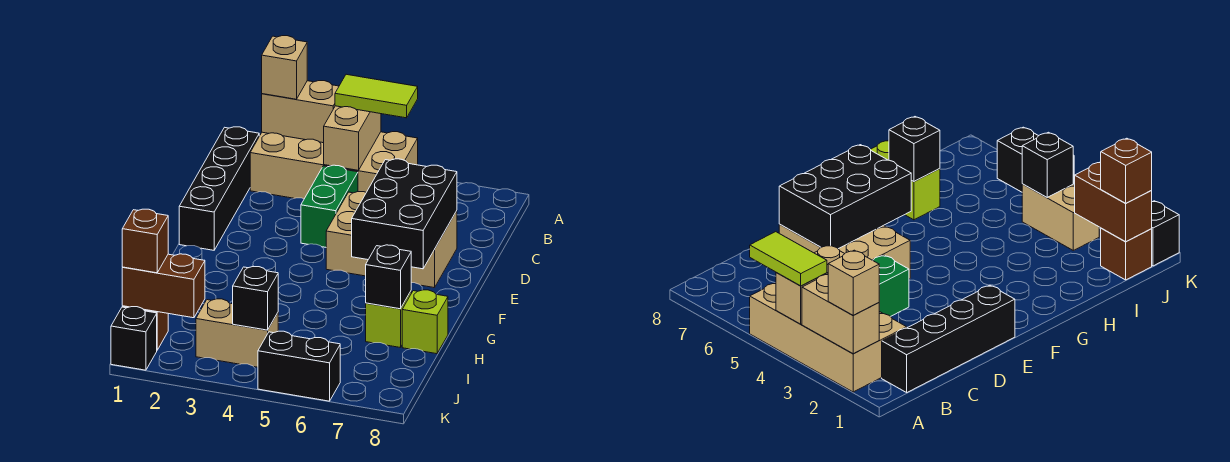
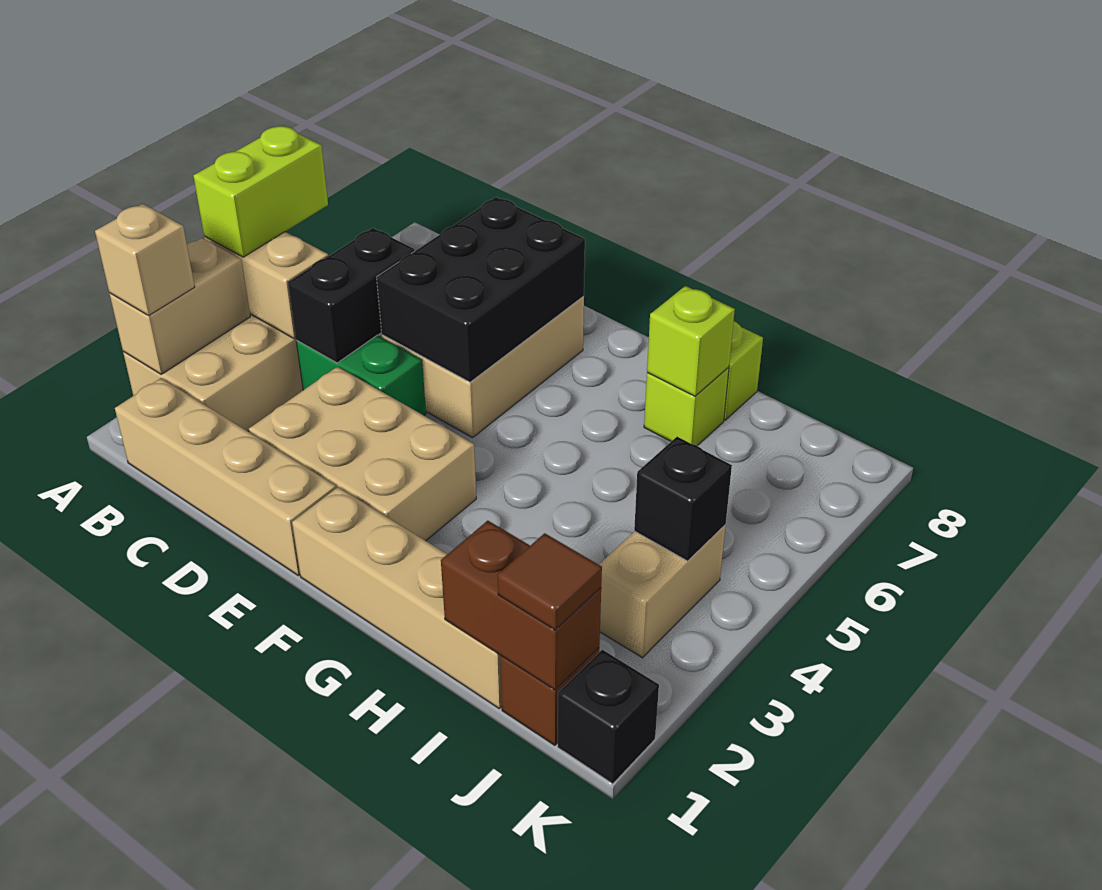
lime 1x2 tile [335,74,418,118] -> lime 1x2 brick [193,126,328,257]
black 1x4 brick [179,127,259,250] -> tan 1x4 brick [115,378,336,575]
none -> tan 2x3 brick [249,367,476,541]
black 2x3 brick [352,159,457,269] -> black 2x3 brick turned to [377,197,585,382]
none -> tan 1x4 brick [292,487,502,708]
black 1x1 brick [366,245,411,309] -> lime 1x1 brick [647,286,735,396]
brown 1x2 brick [122,254,205,318] -> brown 1x2 brick turned to [441,521,601,690]
brown 1x1 brick [122,209,168,273] -> brown 1x1 tile [497,533,602,630]
black 1x2 brick [258,331,340,401] -> black 1x2 brick moved to [288,228,415,363]

